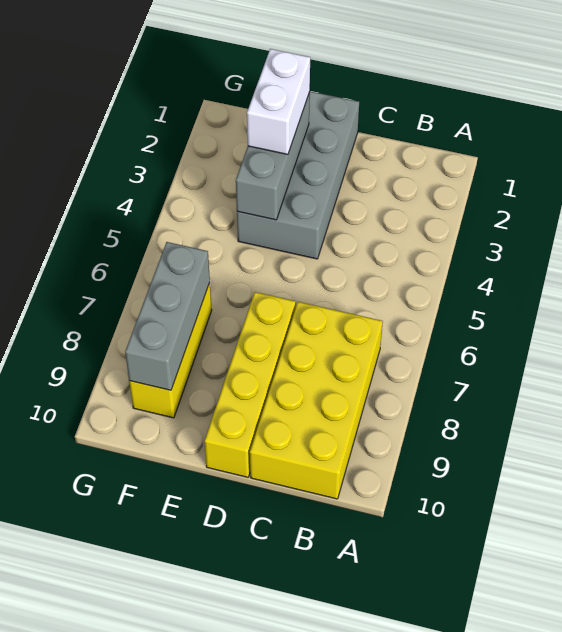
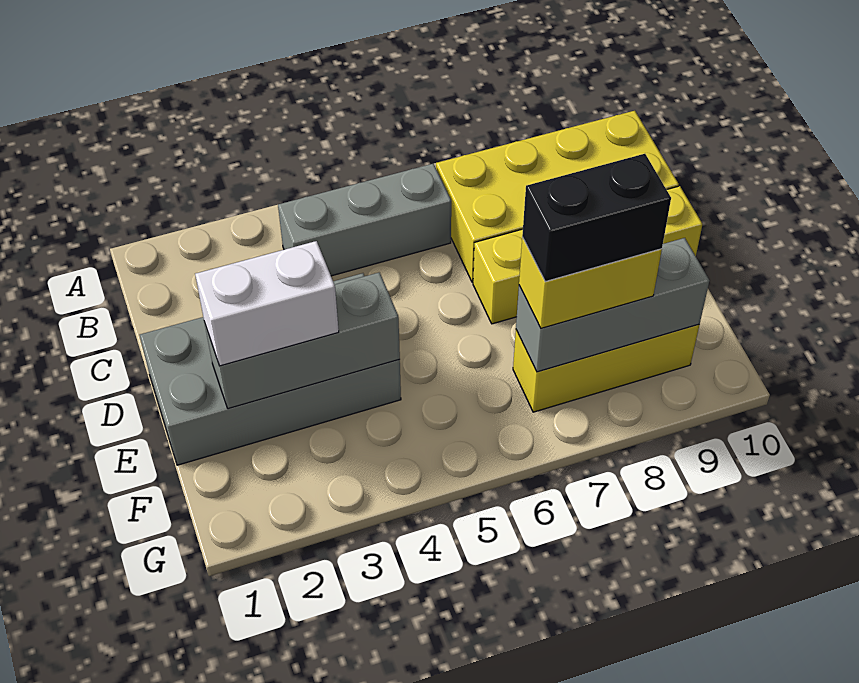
none -> grey 1x3 brick [278,164,451,276]
none -> yellow 1x2 brick [519,238,662,328]
none -> black 1x2 brick [522,154,671,282]

